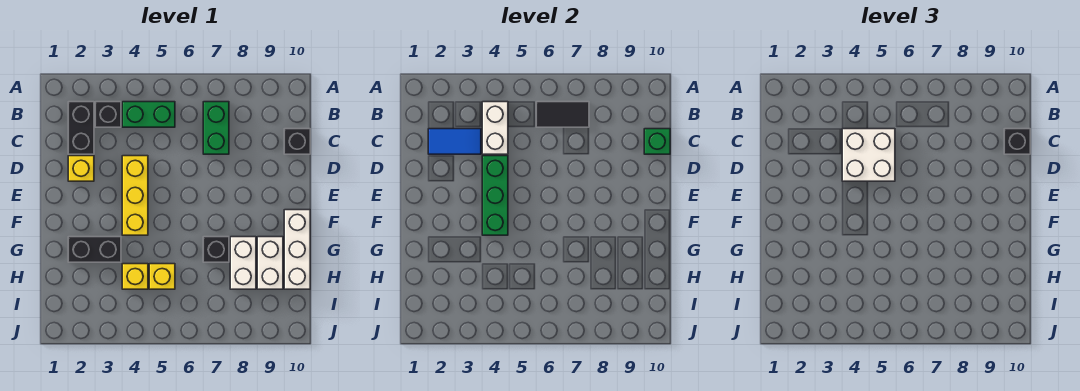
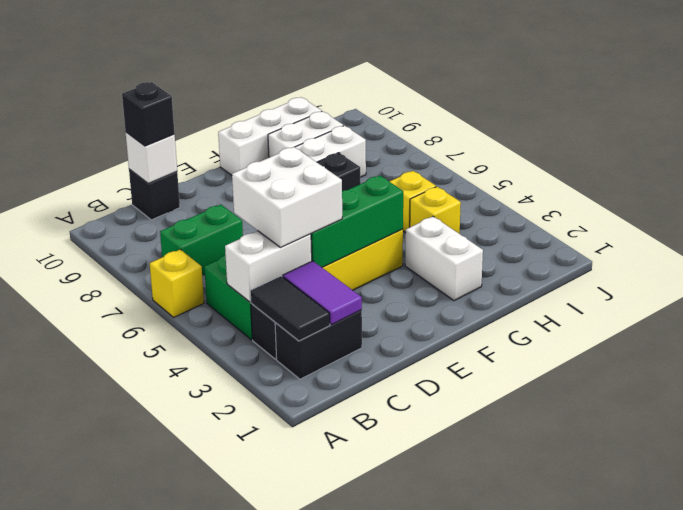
black 1x2 tile [536,102,589,127] -> black 1x2 tile moved to [250,276,330,341]
blue 1x2 tile [428,129,481,154] -> purple 1x2 tile [283,261,362,325]
green 1x1 brick [644,129,670,154] -> white 1x1 brick [126,132,177,184]
yellow 1x1 brick [68,156,94,181] -> yellow 1x1 brick moved to [150,249,204,317]
black 1x2 brick [68,237,121,262] -> white 1x2 brick [405,216,483,301]

